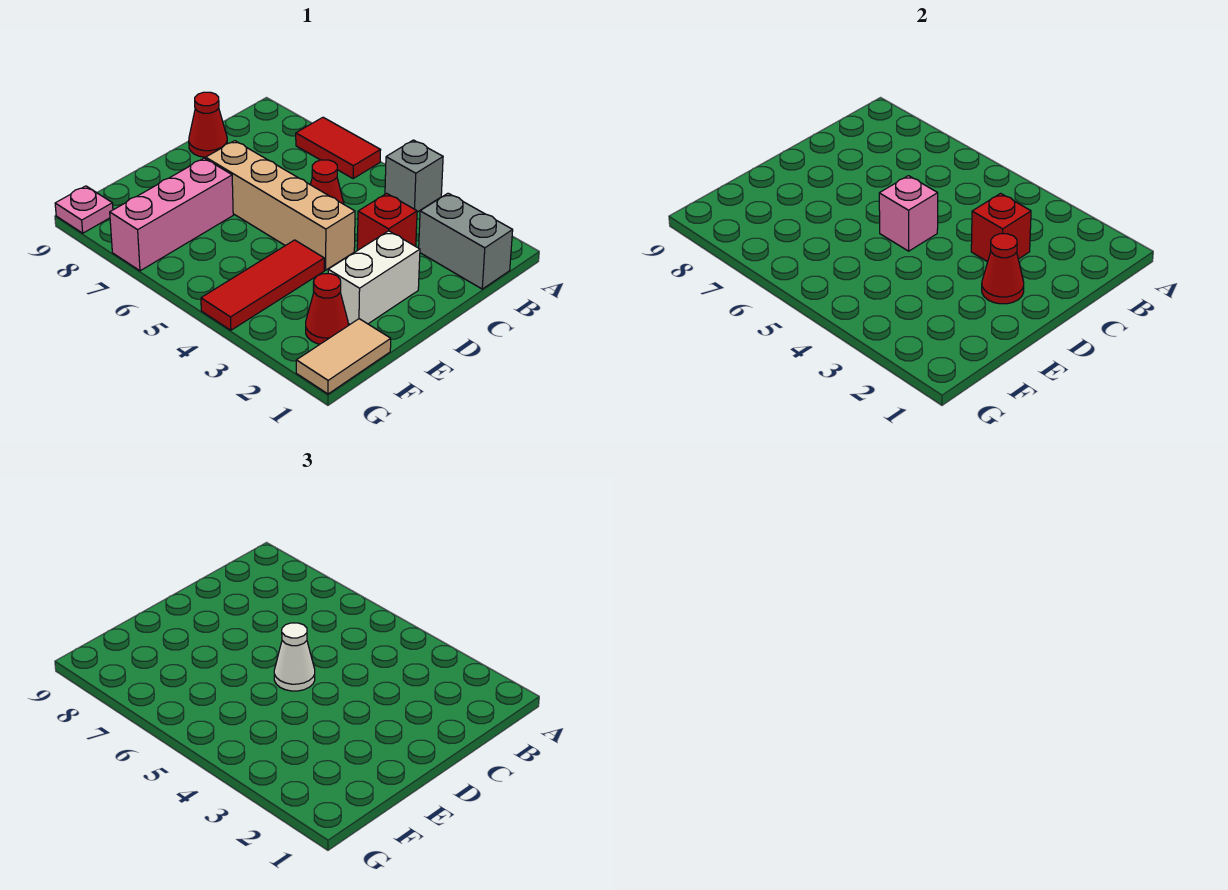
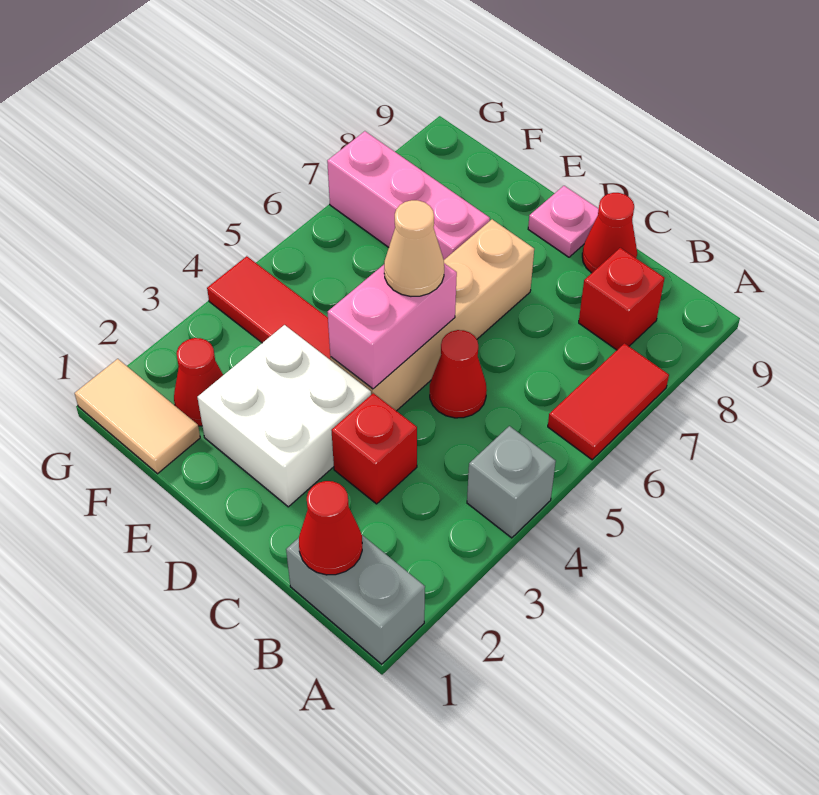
grey 1x2 brick [419,193,513,289] -> grey 1x2 brick turned to [286,535,425,664]
red 1x1 brick [971,193,1031,262] -> red 1x1 brick moved to [579,248,665,350]
white 1x2 brick [328,231,420,324] -> white 2x2 brick [197,325,371,507]
red 1x1 cone [982,234,1024,304] -> red 1x1 cone moved to [299,481,362,575]
pink 1x1 brick [879,176,938,251] -> pink 1x2 brick [328,263,457,389]
white 1x1 cone [274,623,315,691] -> tan 1x1 cone [384,200,444,296]
pink 1x1 plate [55,186,113,233] -> pink 1x1 plate moved to [528,186,599,257]

